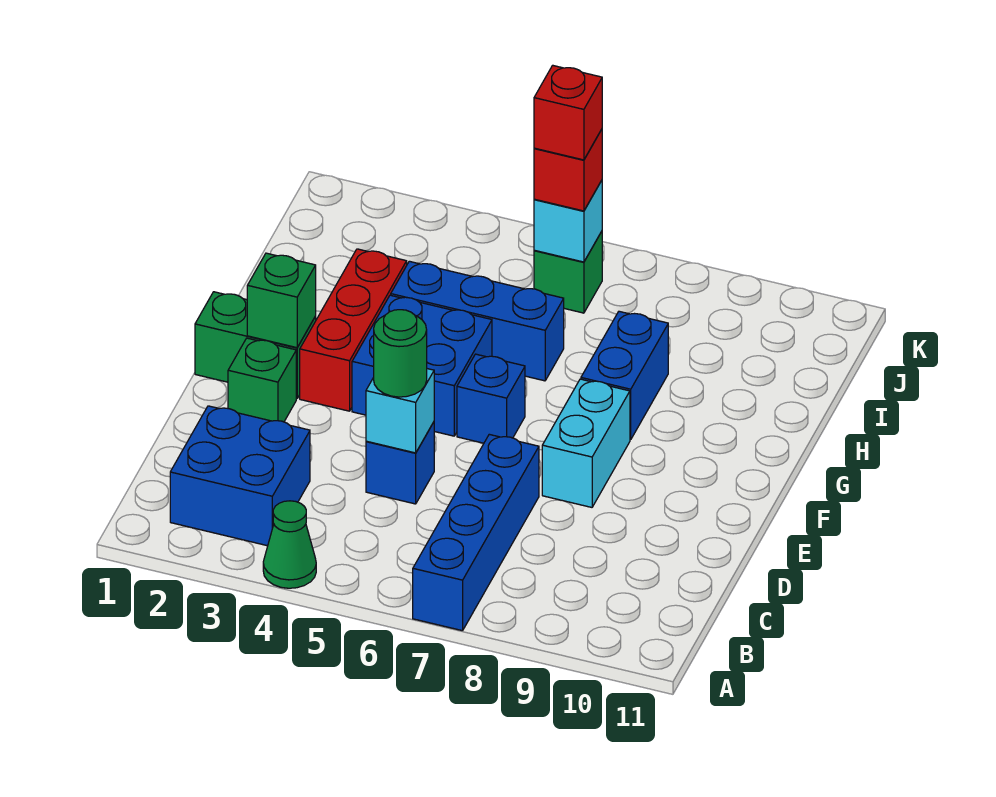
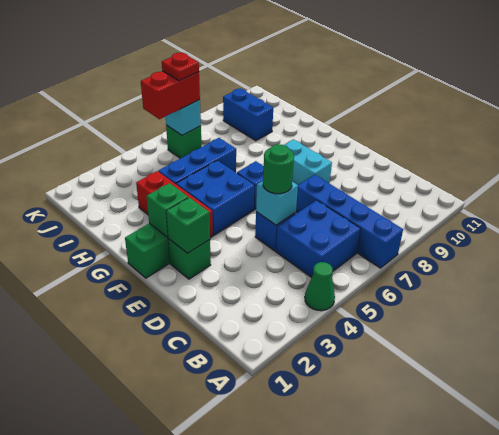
blue 2x2 brick [170,406,310,546] -> blue 2x2 brick moved to [276,200,360,277]
none -> green 1x1 brick [166,197,210,253]
blue 1x2 brick [581,311,668,440] -> blue 1x2 brick moved to [223,89,273,141]
red 1x1 brick [534,129,602,211] -> red 1x2 brick [141,71,200,119]
red 1x1 brick [534,65,602,160] -> red 1x1 plate [162,53,199,81]

